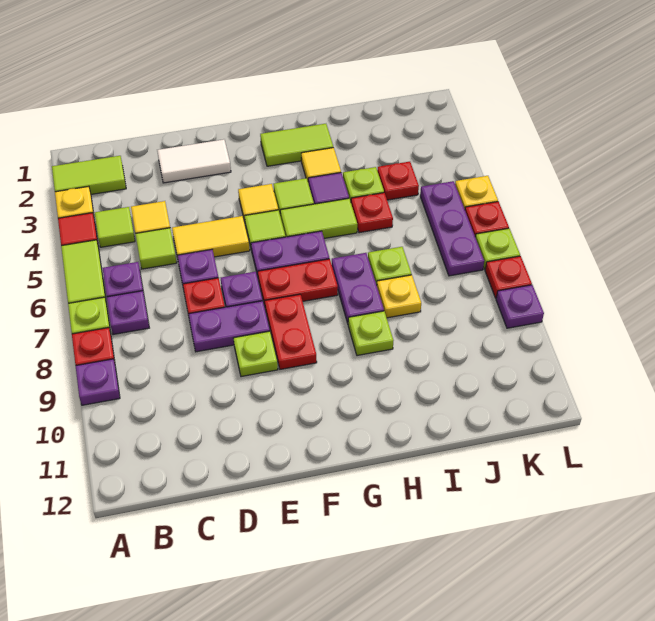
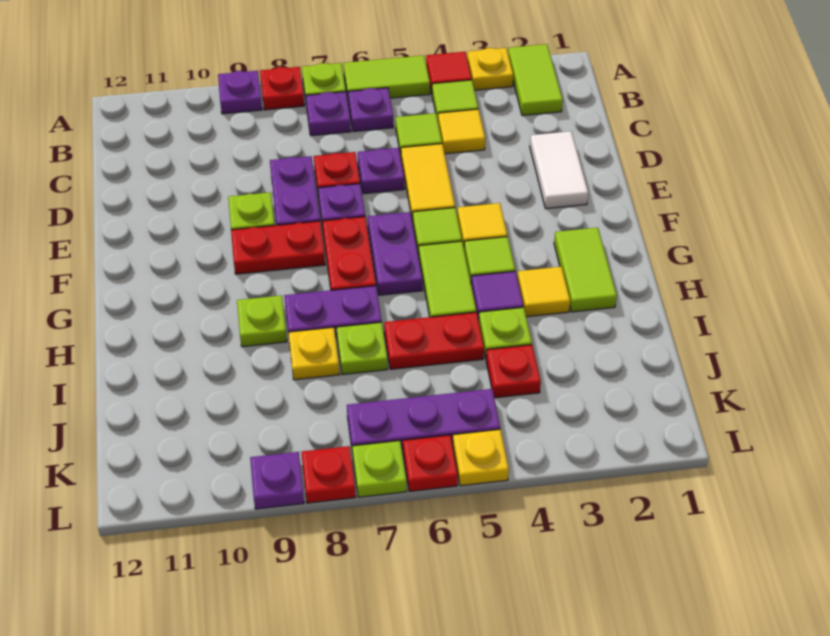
red 1x1 plate [351,193,393,233] -> red 1x2 plate [384,312,484,369]

